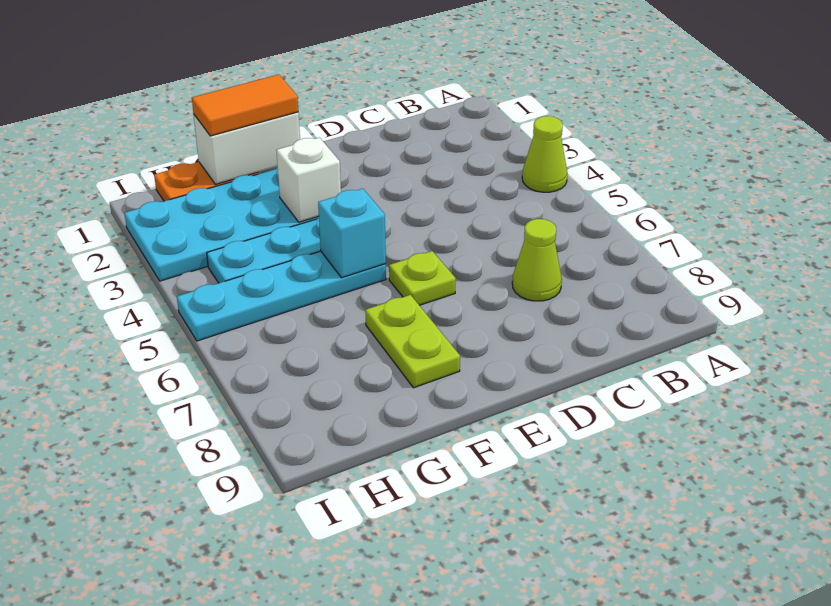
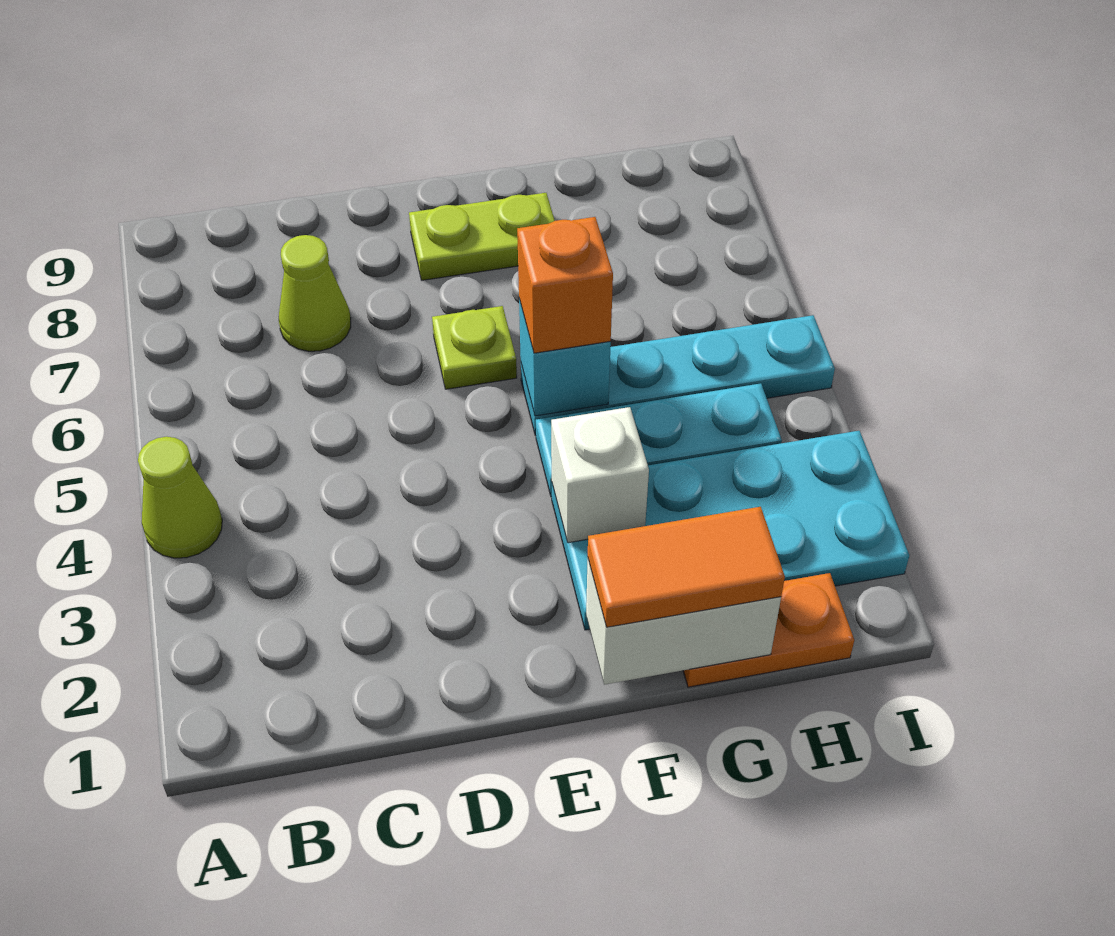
none -> orange 1x1 brick [517,217,613,353]
lime 1x2 plate [365,295,460,388] -> lime 1x2 plate turned to [409,193,555,280]

